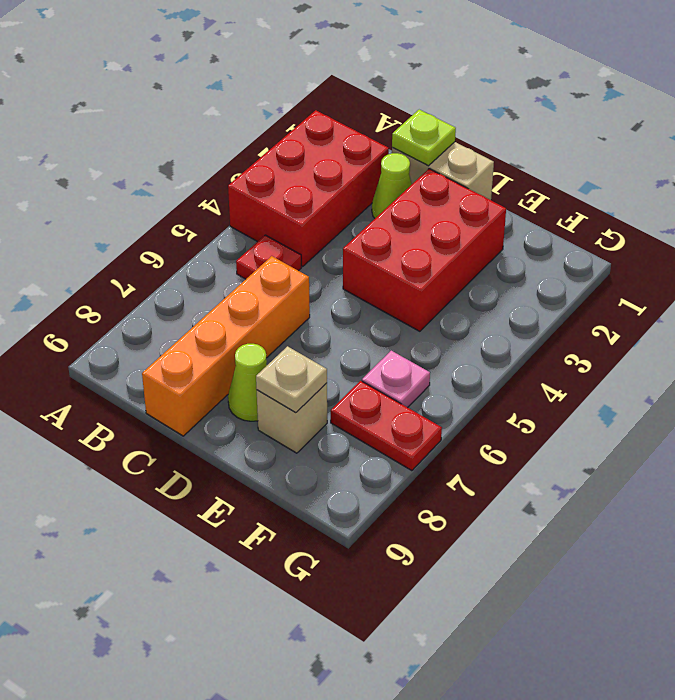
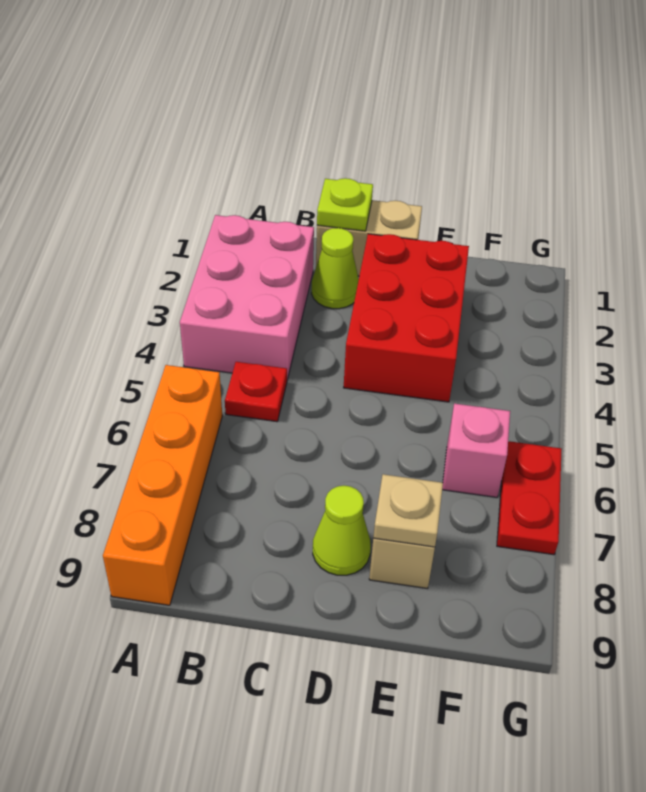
red 2x3 brick [228,110,389,267] -> pink 2x3 brick [180,215,314,380]
orange 1x4 brick [142,256,310,436] -> orange 1x4 brick moved to [103,365,222,605]
pink 1x1 plate [362,351,430,408] -> pink 1x1 brick [442,403,510,497]
red 1x2 plate [331,381,442,471] -> red 1x2 plate turned to [497,441,562,555]

